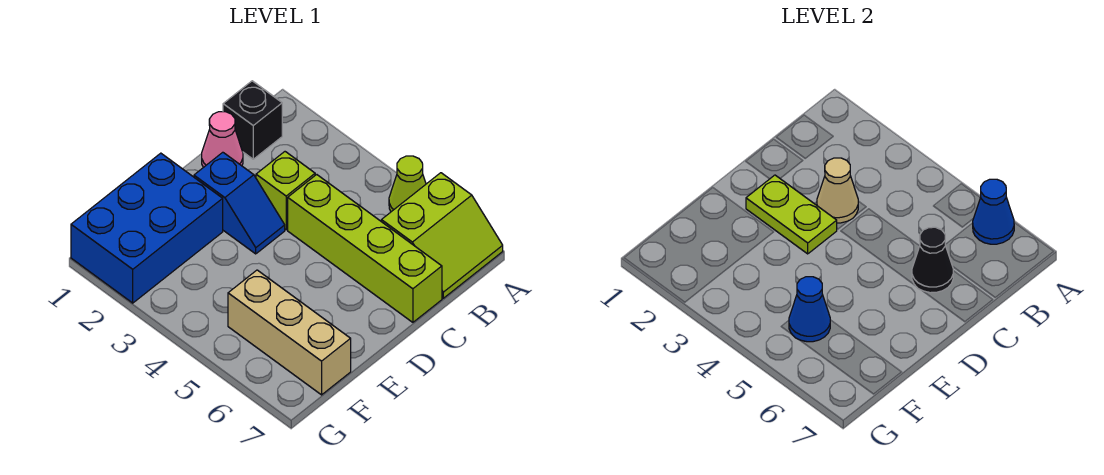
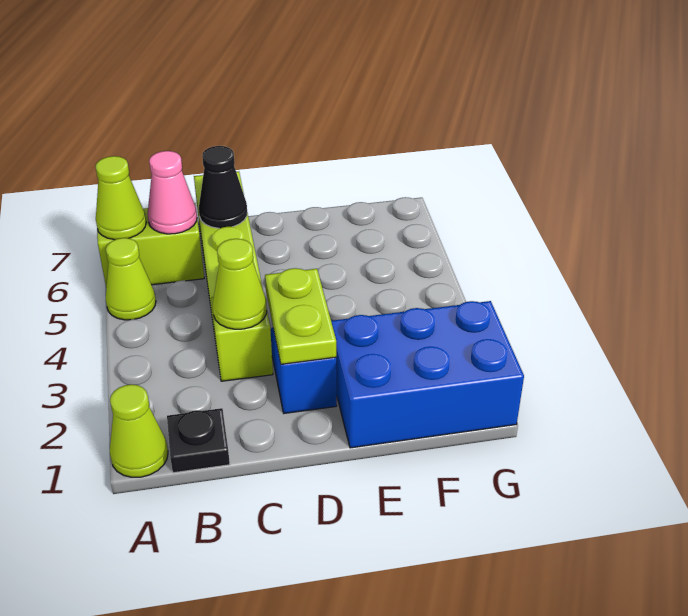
none -> lime 1x1 cone [110,385,168,477]
blue 1x1 cone [973,179,1014,244] -> lime 1x1 cone [95,156,146,240]
black 1x1 brick [223,81,282,159] -> black 1x1 plate [167,408,230,473]
pink 1x1 cone [202,112,243,167] -> pink 1x1 cone moved to [148,151,197,234]
tan 1x1 cone [817,158,858,223] -> lime 1x1 cone [213,239,267,329]
tan 1x3 brick [228,270,351,395] -> none
blue 1x1 cone [789,277,830,342] -> none

